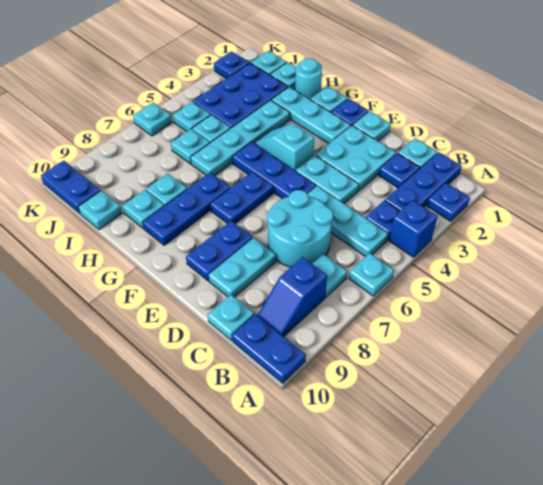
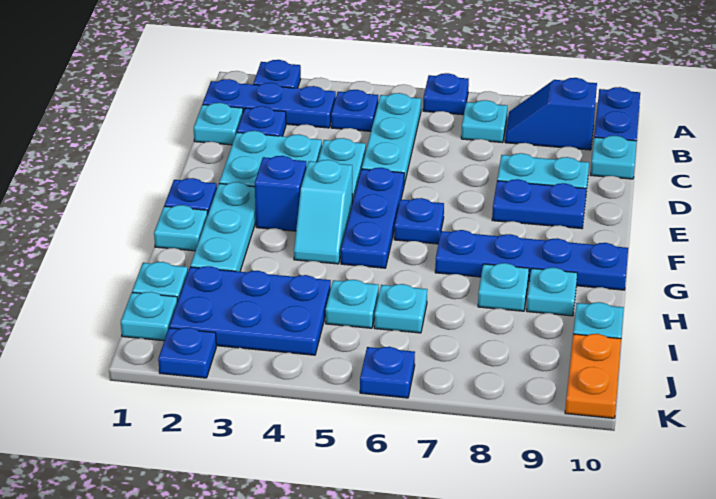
blue 1x1 brick [389,200,438,257] -> blue 1x1 brick moved to [255,156,307,231]
cyan 1x1 plate [349,253,394,296] -> blue 1x1 plate [423,73,469,115]
blue 1x2 slope [257,257,327,337] -> blue 1x2 slope turned to [505,78,597,150]
cyan 2x2 round brick [267,190,333,267] -> none
cyan 1x1 plate [353,112,391,141] -> none
blue 1x2 plate [210,172,273,224] -> blue 1x1 plate [394,198,444,244]
blue 1x3 plate [143,173,230,245] -> blue 1x4 plate [435,230,628,290]
cyan 1x1 round brick [295,59,322,99] -> none
cyan 1x4 plate [191,100,290,176] -> none
cyan 1x1 plate [173,102,211,132] -> none
blue 1x2 plate [41,161,101,213] -> orange 1x2 plate [565,334,621,418]
cyan 1x1 plate [133,103,172,136] -> blue 1x1 plate [360,347,415,398]

